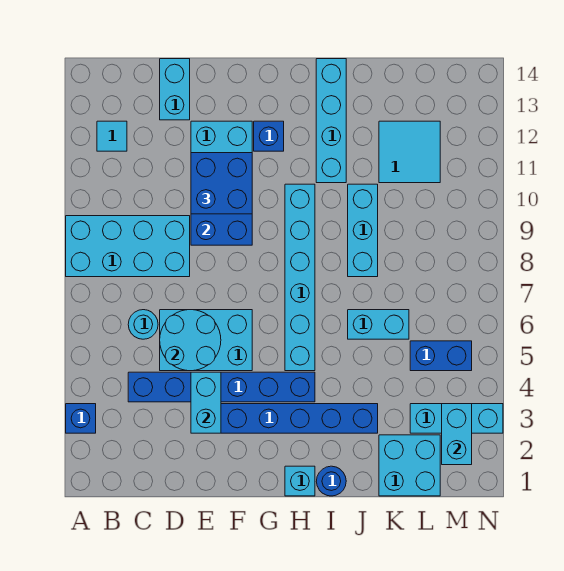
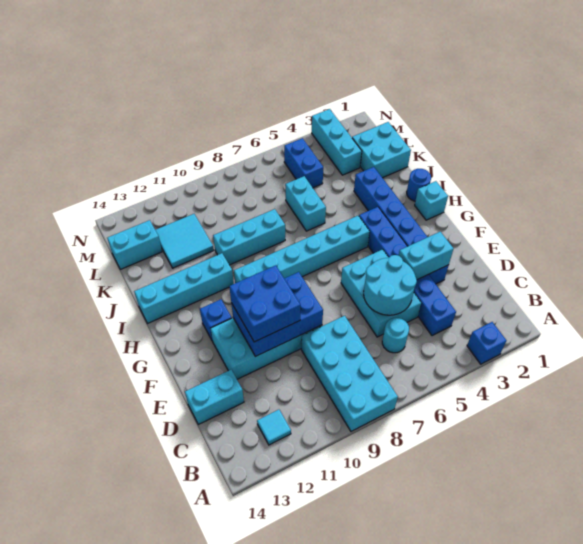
cyan 1x2 brick [442,404,472,465] -> cyan 1x2 brick moved to [107,220,162,269]

